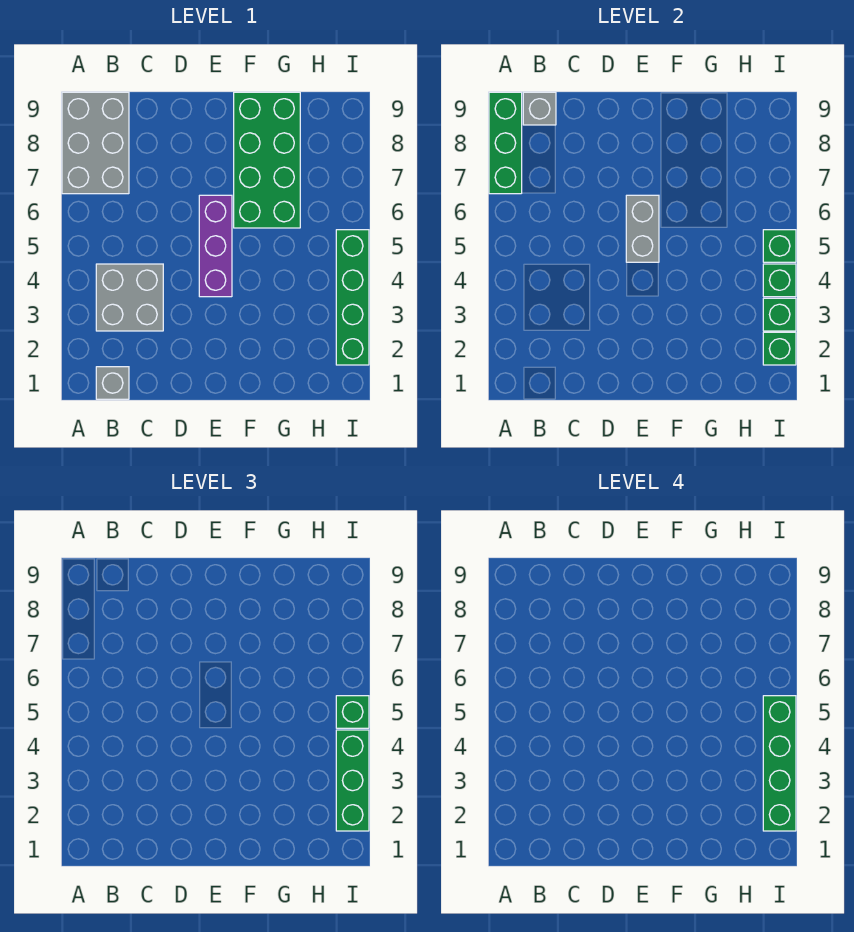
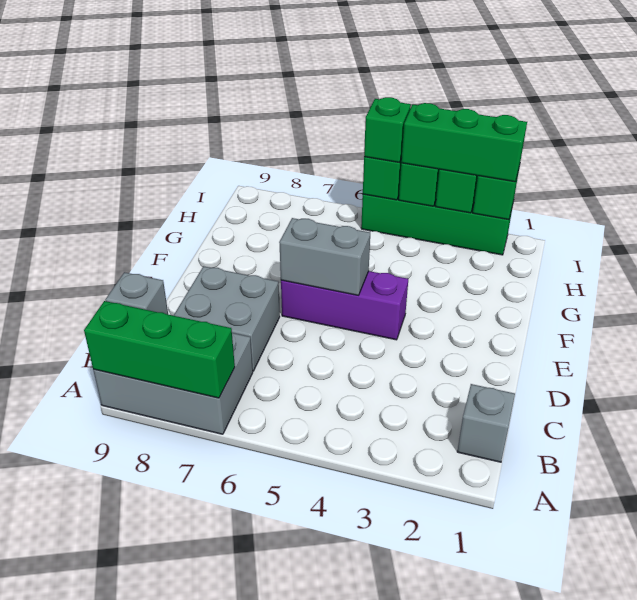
grey 2x2 brick [96,264,163,331] -> grey 2x2 brick moved to [173,266,280,371]
green 2x4 brick [234,92,300,228] -> none
green 1x4 brick [763,696,796,831] -> none

